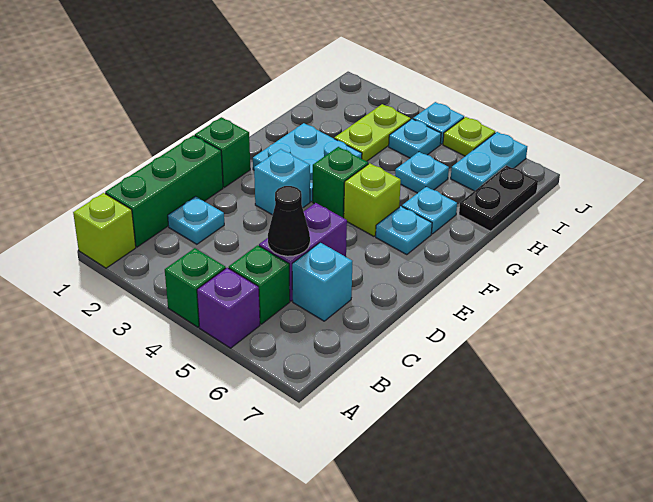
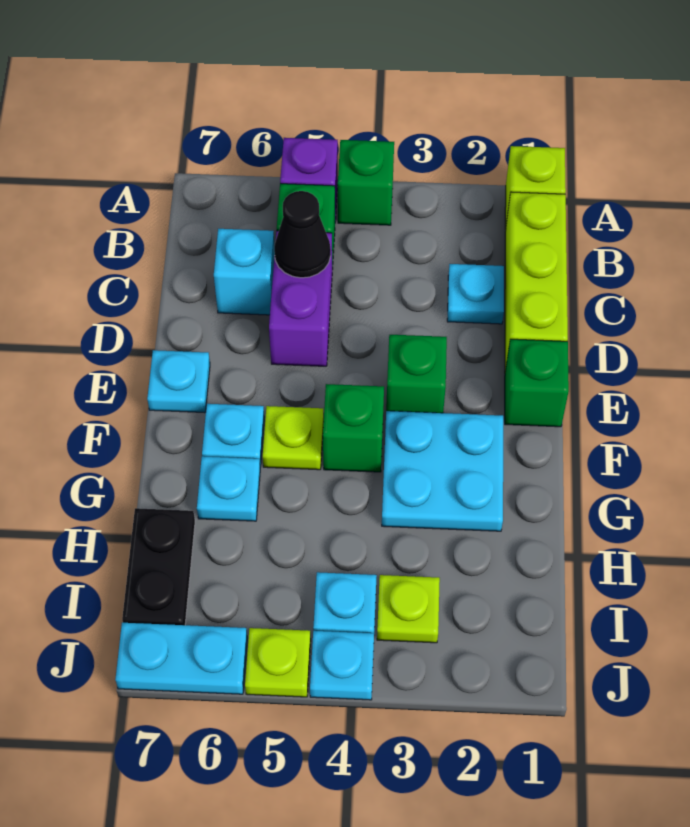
green 1x3 brick [105,135,223,247] -> lime 1x3 brick [505,192,568,371]
cyan 1x1 brick [254,149,310,215] -> green 1x1 brick [386,335,447,413]
lime 1x1 brick [344,163,401,236] -> lime 1x1 plate [263,406,324,470]
lime 1x2 plate [334,104,411,161] -> lime 1x1 plate [377,575,440,643]
cyan 1x1 plate [395,152,449,193] -> cyan 1x1 plate moved to [147,350,210,413]
cyan 1x2 plate [451,132,527,191] -> cyan 1x2 plate turned to [115,623,247,694]

